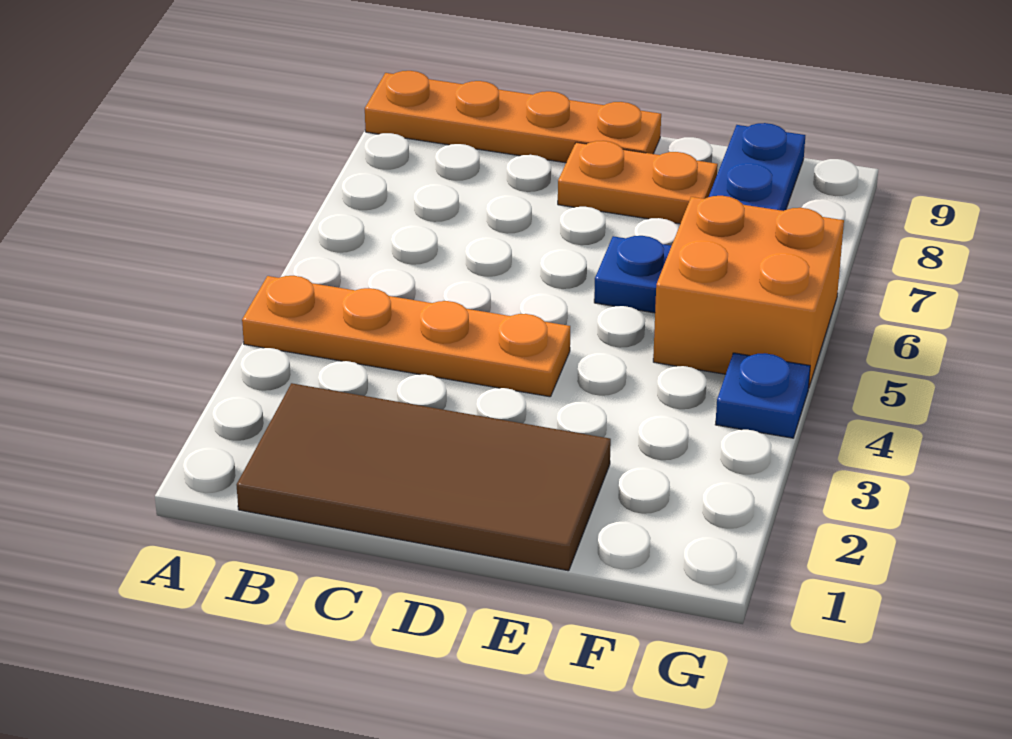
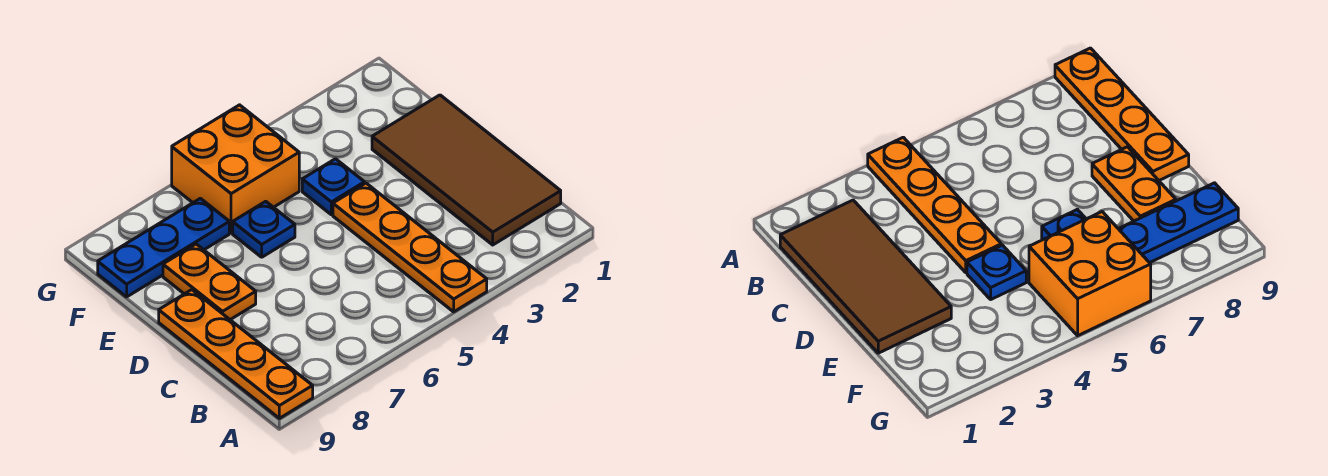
blue 1x1 plate [715,353,810,438] -> blue 1x1 plate moved to [302,159,365,215]

